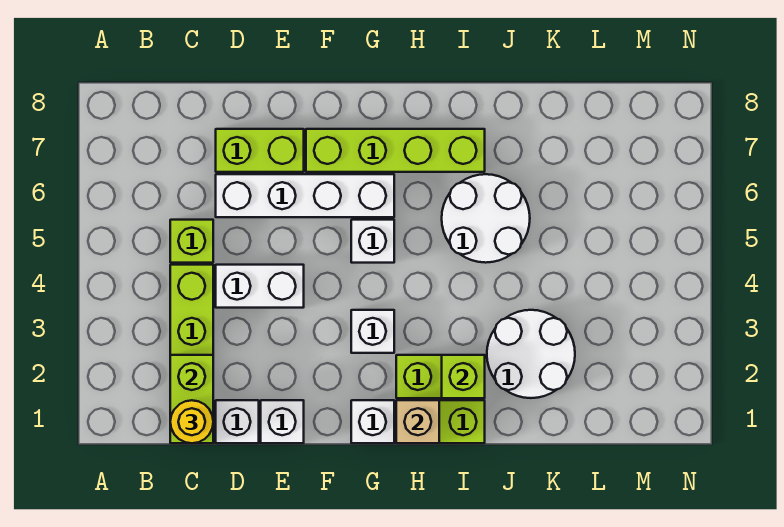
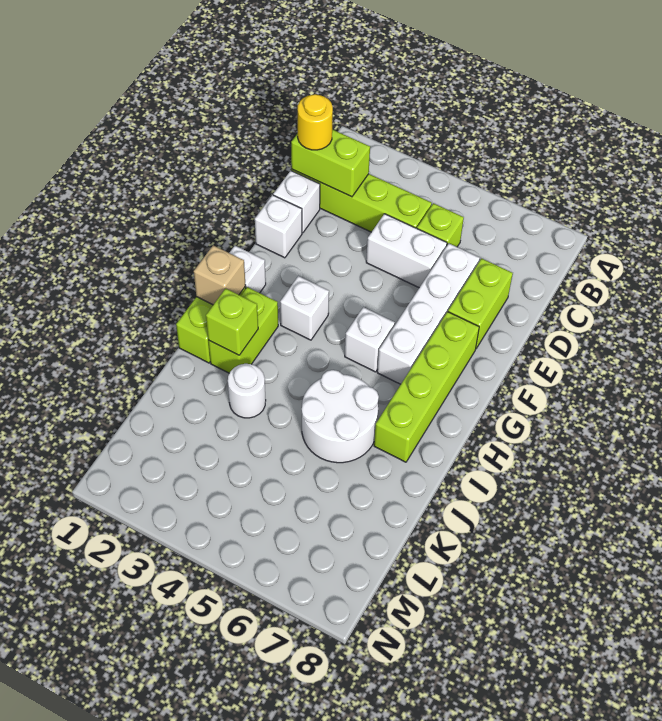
white 1x2 brick [216,265,304,308] -> white 1x2 brick turned to [366,214,447,288]
white 2x2 round brick [487,310,575,398] -> white 1x1 round brick [228,364,266,418]

